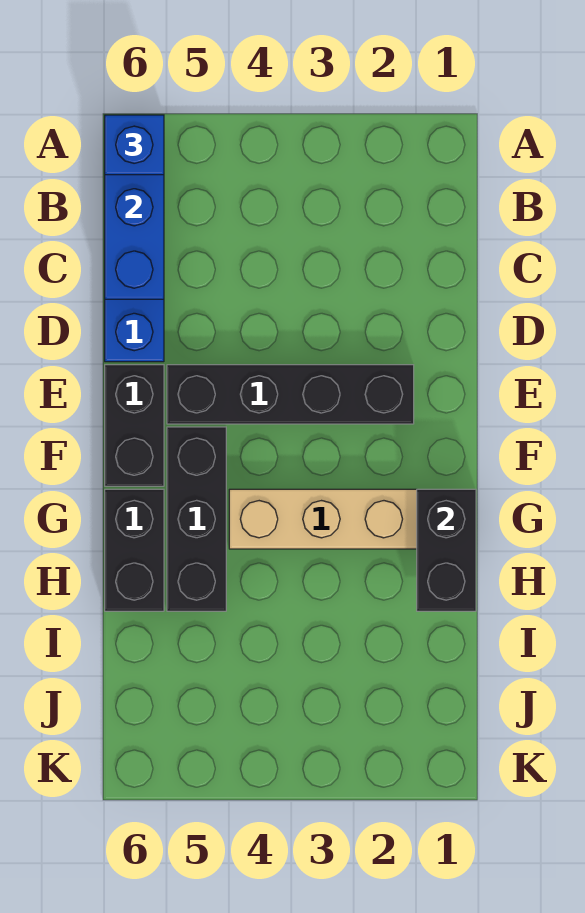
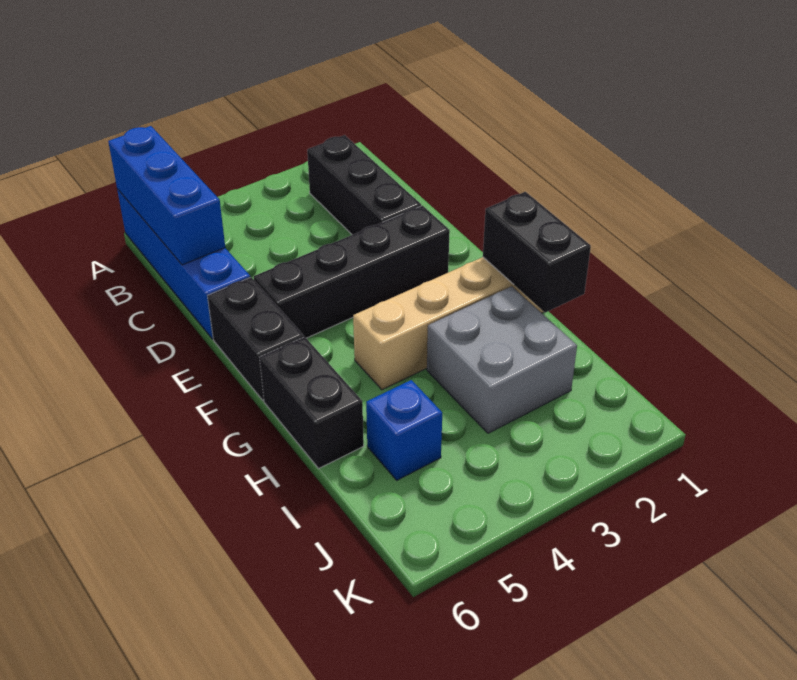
blue 1x1 brick [105,115,164,175] -> blue 1x1 brick moved to [366,380,442,480]
black 1x3 brick [167,427,226,611] -> black 1x3 brick moved to [307,135,421,235]
none -> grey 2x2 brick [427,286,577,433]

